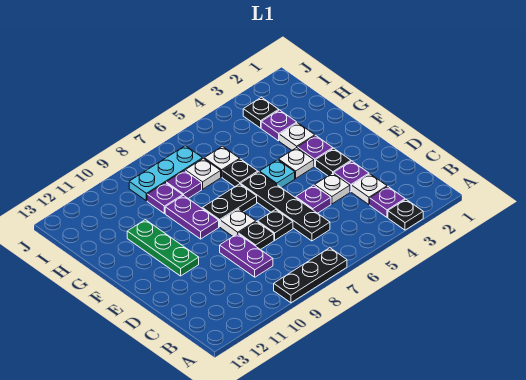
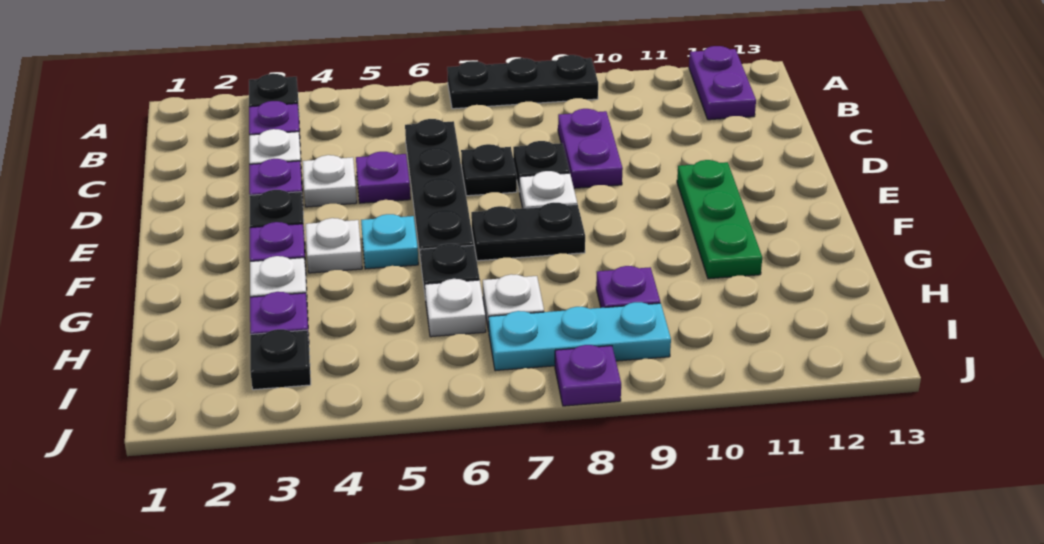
purple 1x2 plate [165,195,219,239] -> purple 1x2 plate moved to [689,46,756,120]
purple 1x1 plate [166,171,202,198] -> purple 1x1 plate moved to [555,345,621,406]

